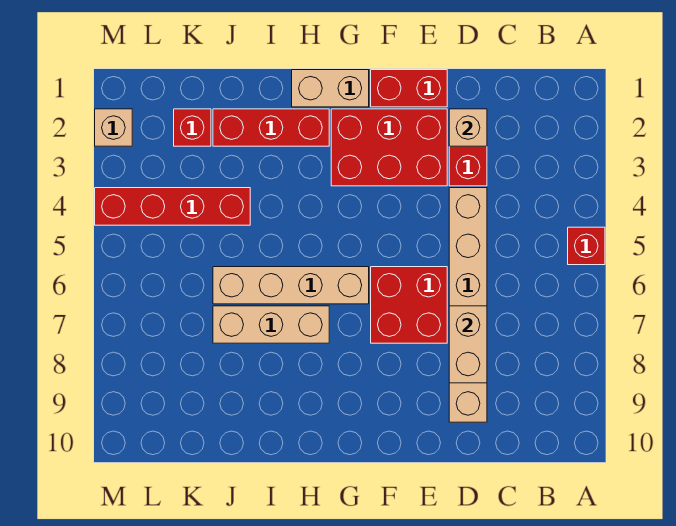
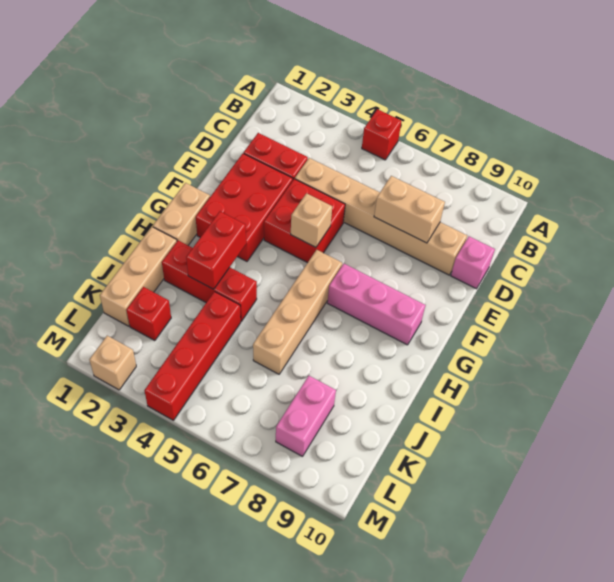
tan 1x1 brick [449,109,487,146] -> tan 1x1 brick moved to [291,193,332,247]
none -> pink 1x1 brick [451,236,495,289]
red 1x2 brick [371,70,447,107] -> red 1x2 brick moved to [186,211,246,289]
red 2x2 brick [371,267,447,343] -> red 2x2 brick moved to [264,179,345,263]
none -> pink 1x3 brick [327,264,425,345]
red 1x3 brick [213,109,329,146] -> red 1x3 brick turned to [162,240,257,321]
tan 1x3 brick [213,306,329,343] -> tan 1x3 brick moved to [100,227,177,326]
none -> pink 1x2 brick [276,376,336,457]

